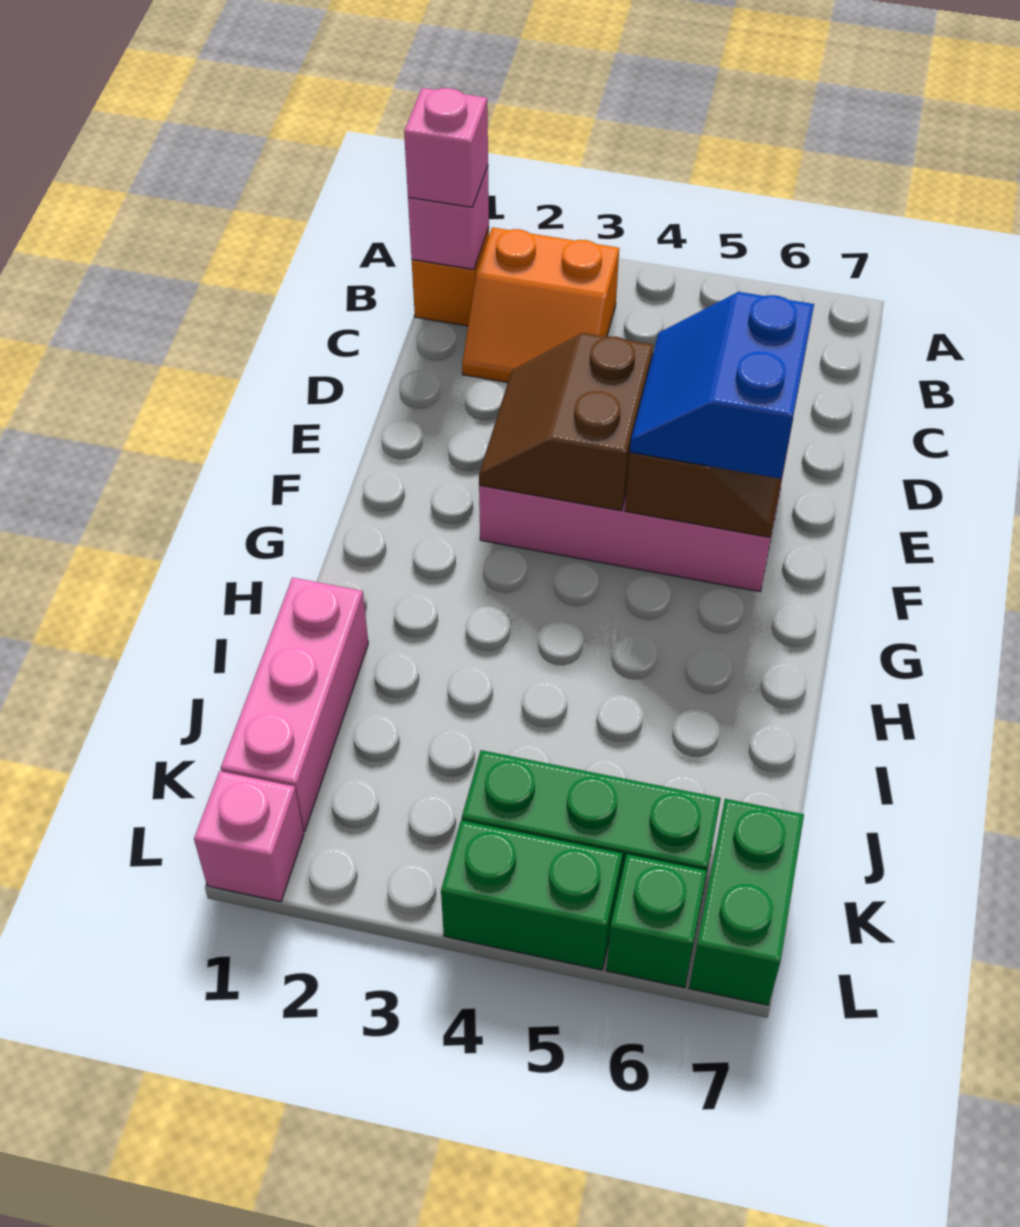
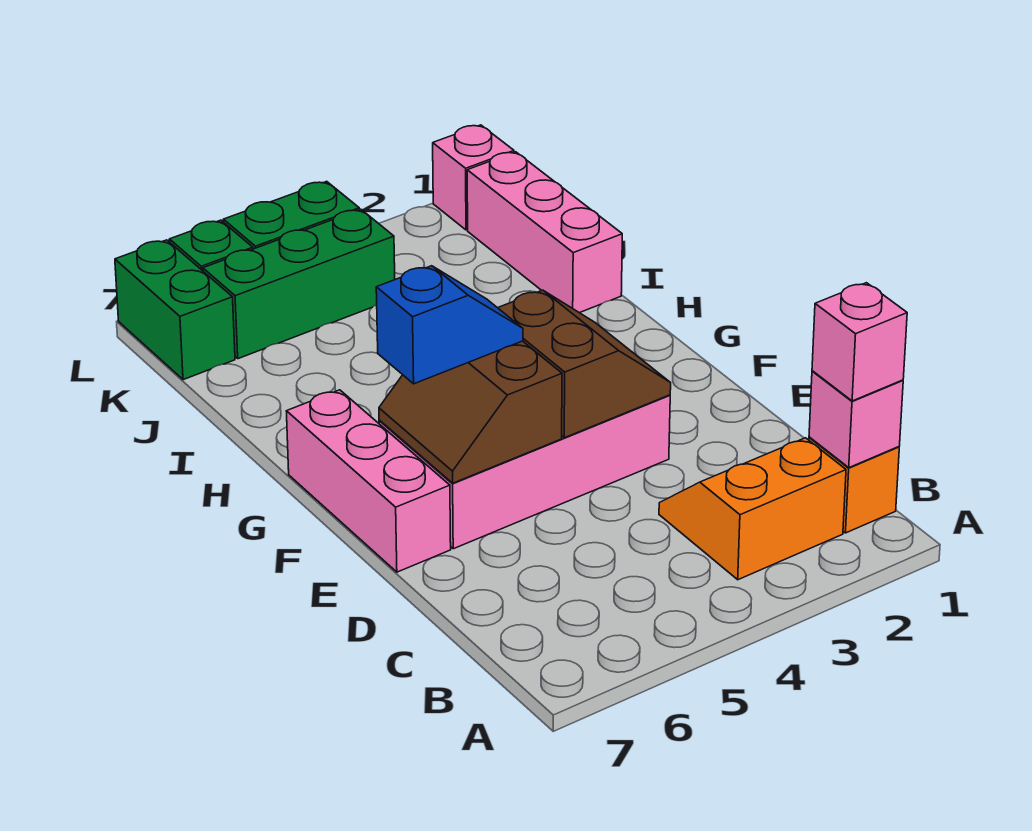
blue 2x2 slope [630,292,814,479] -> blue 1x2 slope [376,266,523,384]
none -> pink 1x3 brick [286,390,451,572]

